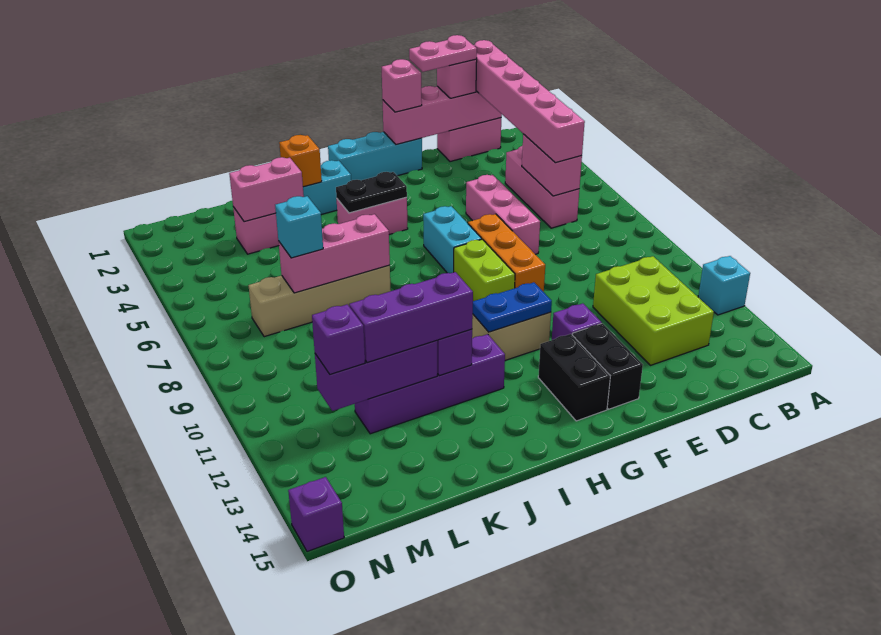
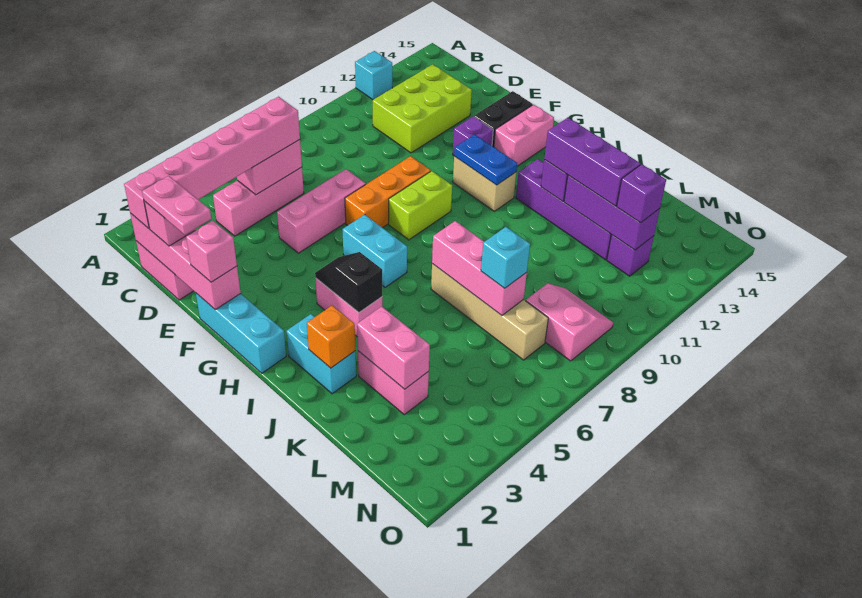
cyan 1x2 brick [423,206,482,273] -> cyan 1x2 brick turned to [342,215,407,287]
black 1x2 brick [538,334,610,421] -> pink 1x2 brick [494,105,554,166]
black 1x2 plate [336,172,407,213] -> black 1x2 slope [315,252,382,313]
none -> pink 2x2 slope [526,283,613,361]
purple 1x1 brick [288,477,344,552] -> purple 1x1 brick moved to [607,235,654,276]

